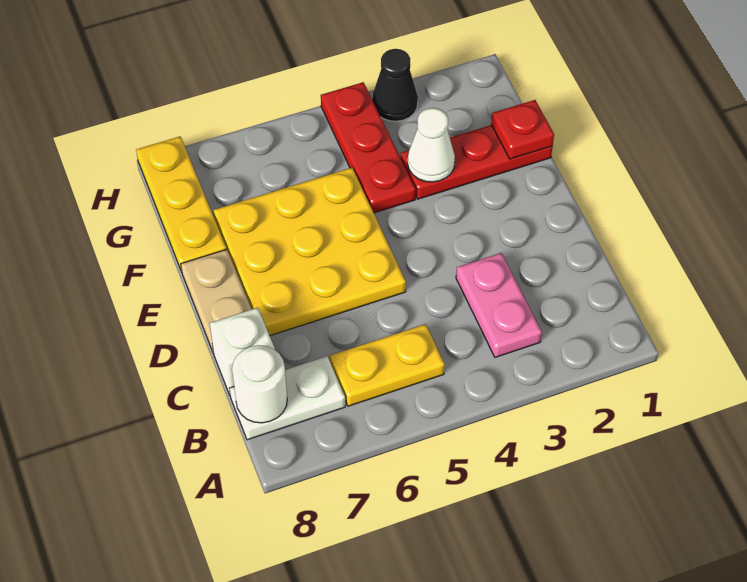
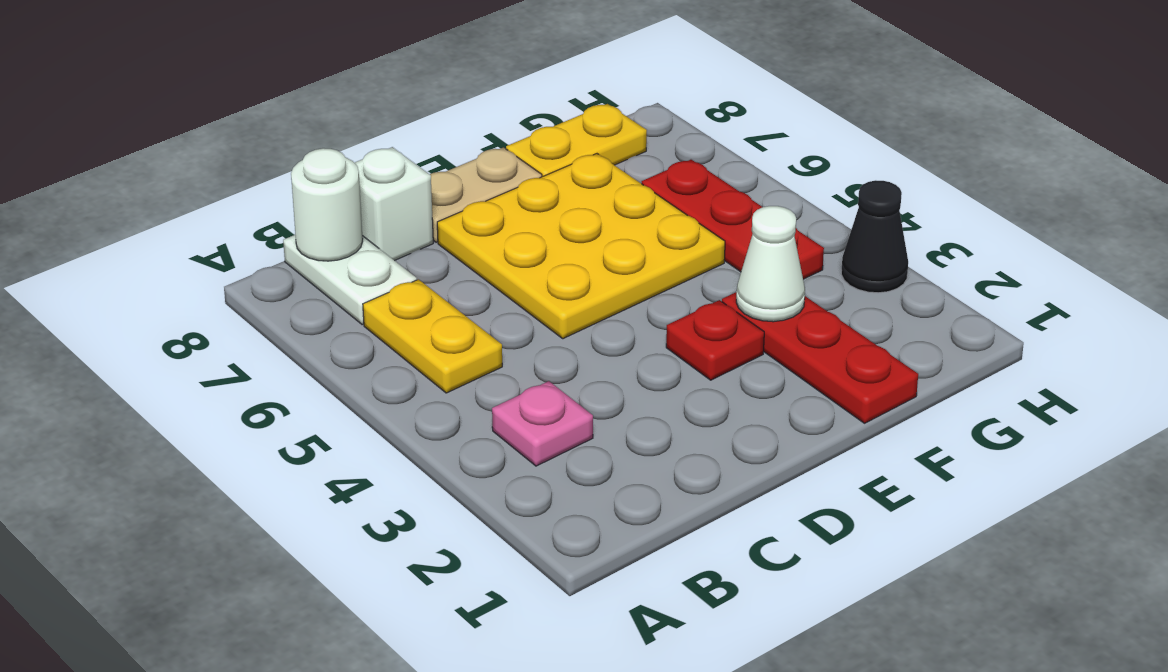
pink 1x2 plate [456,253,542,357] -> pink 1x1 plate [492,381,593,466]
red 1x1 plate [491,100,554,159] -> red 1x1 plate moved to [666,300,764,380]
red 1x3 plate [321,82,416,213] -> red 1x3 plate turned to [642,160,824,279]
yellow 1x3 plate [136,136,226,272] -> yellow 1x2 plate [506,104,647,177]

